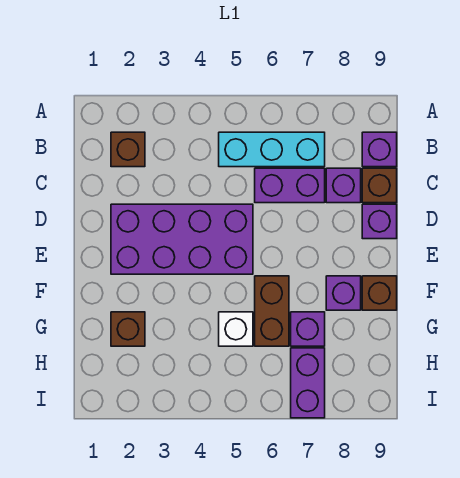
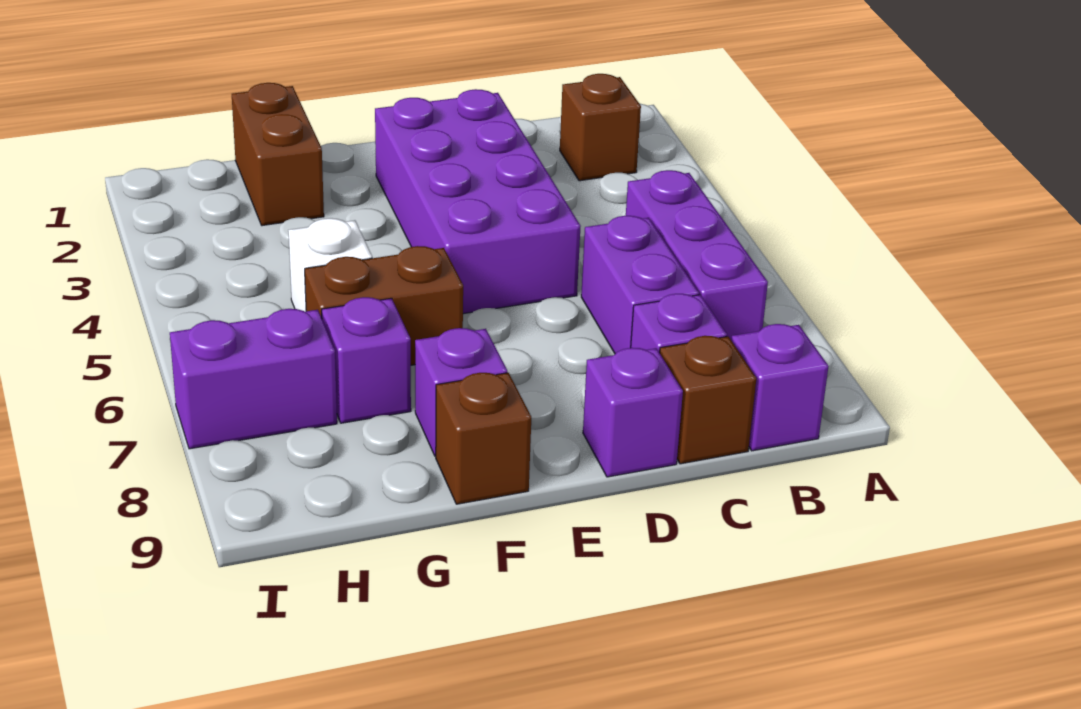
cyan 1x3 brick [219,132,325,167] -> purple 1x3 brick [626,170,768,339]
brown 1x1 brick [111,312,145,346] -> brown 1x2 brick [232,83,324,226]

